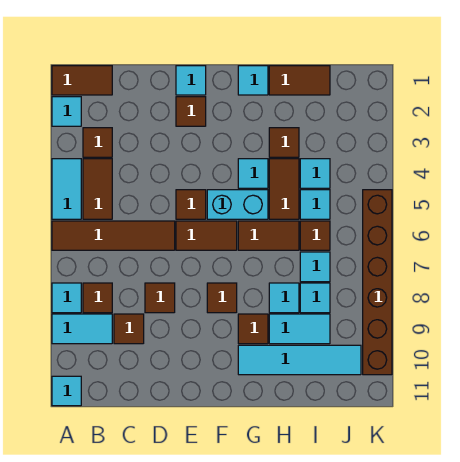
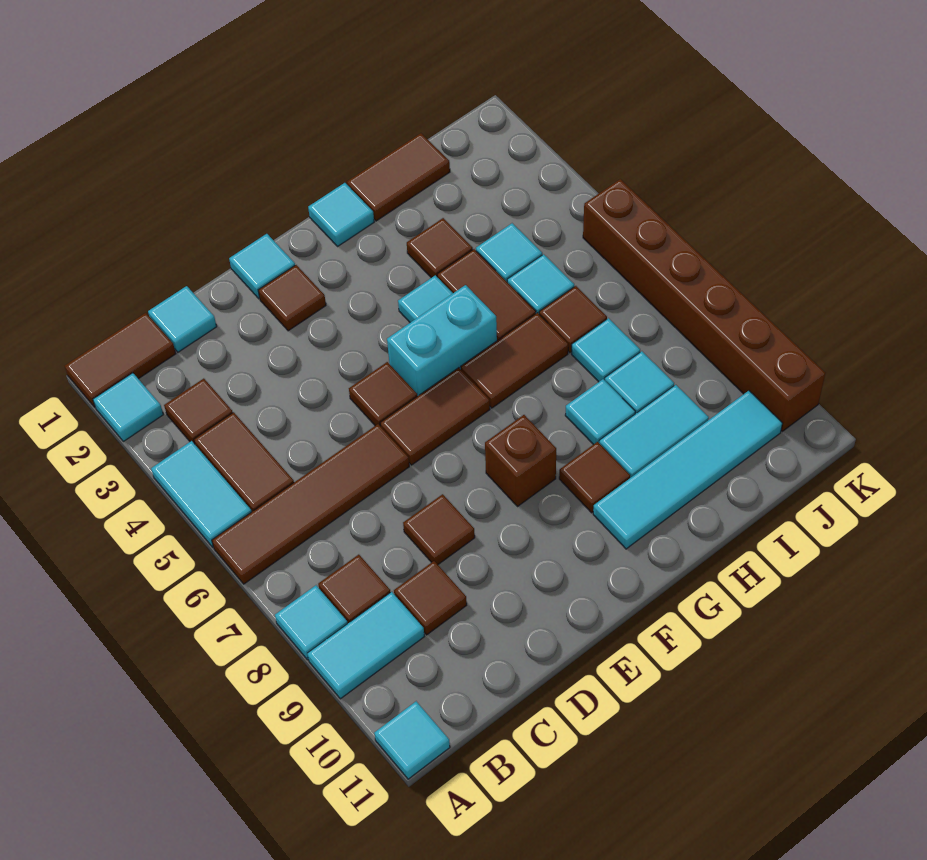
none -> cyan 1x1 tile [148,286,217,352]
brown 1x1 tile [207,283,237,313] -> brown 1x1 brick [485,415,556,507]

